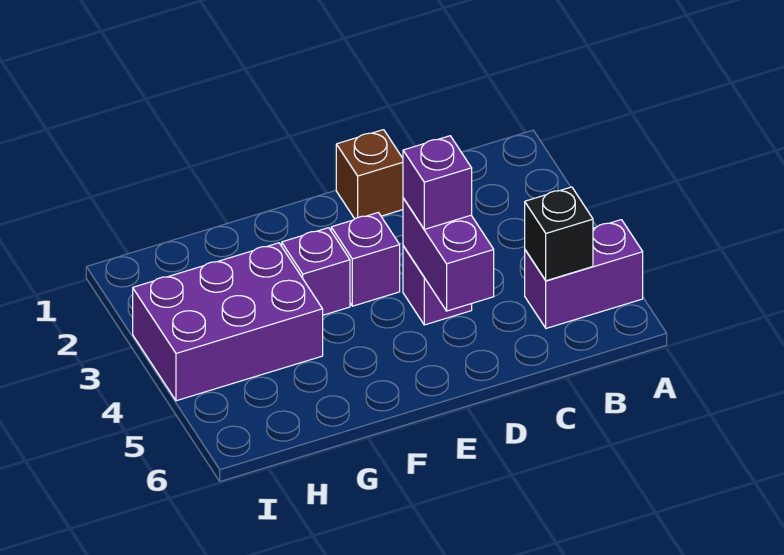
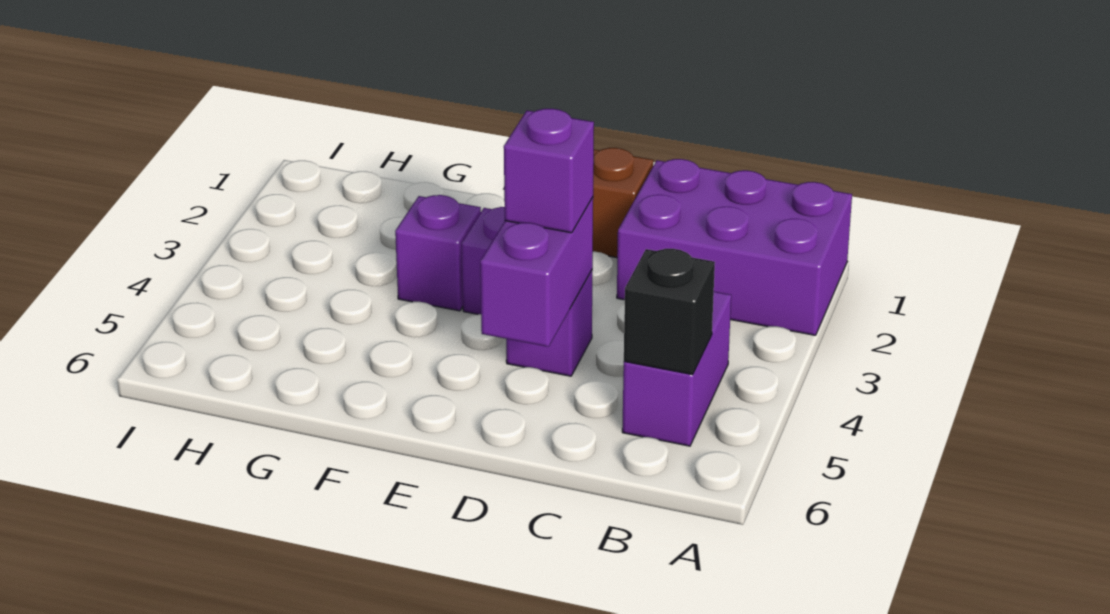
purple 1x2 brick [525,220,643,328] -> purple 1x2 brick turned to [622,292,731,446]
purple 2x3 brick [133,243,323,401] -> purple 2x3 brick moved to [617,159,852,335]

